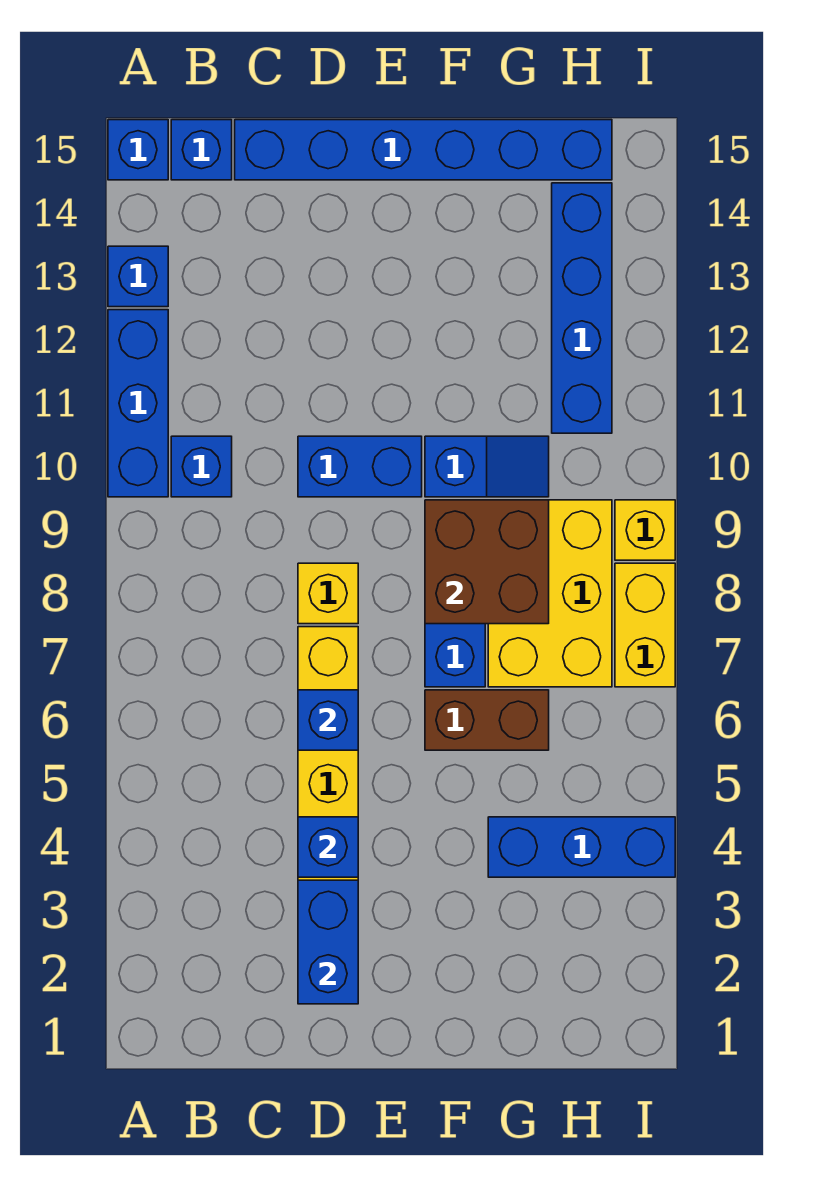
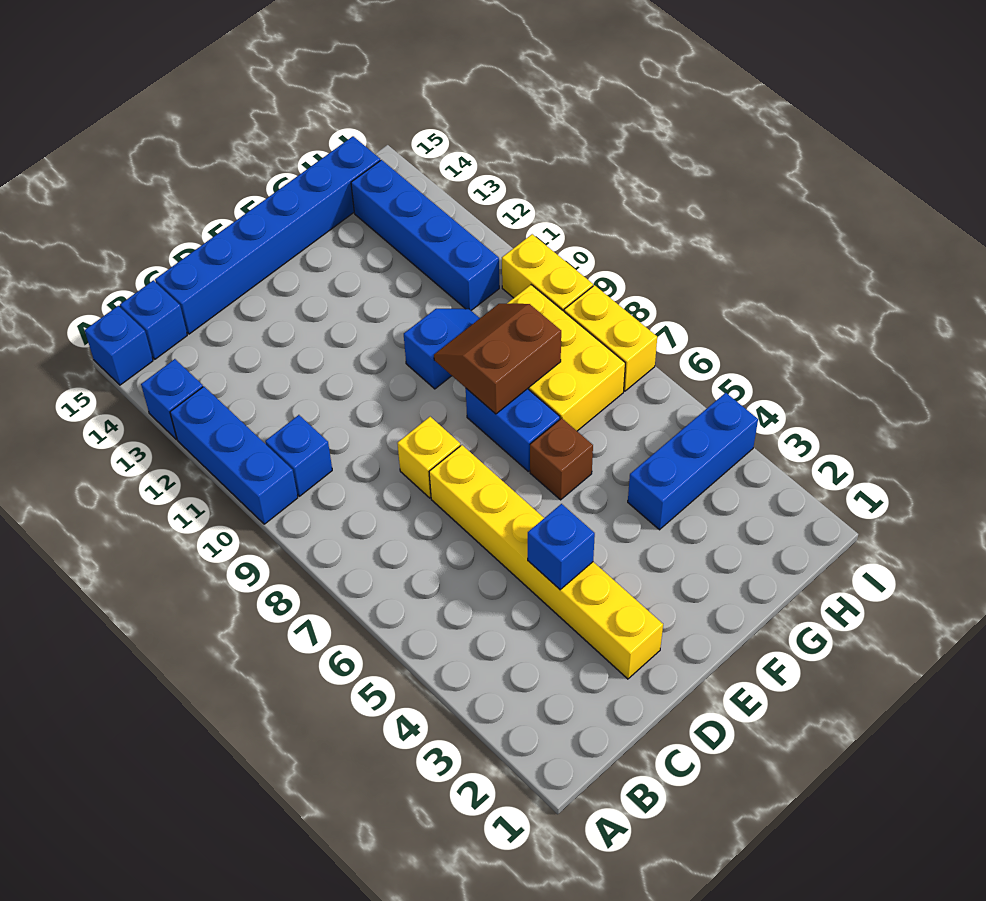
blue 1x2 brick [298,880,358,1004] -> none
blue 1x1 brick [298,690,358,750] -> none
blue 1x2 brick [298,436,422,497] -> none
brown 1x2 brick [425,690,549,750] -> brown 1x1 brick [530,418,593,500]
brown 2x2 brick [425,500,549,624] -> brown 2x2 slope [434,304,561,414]
yellow 1x1 brick [615,500,675,560] -> yellow 1x2 brick [502,234,593,311]

